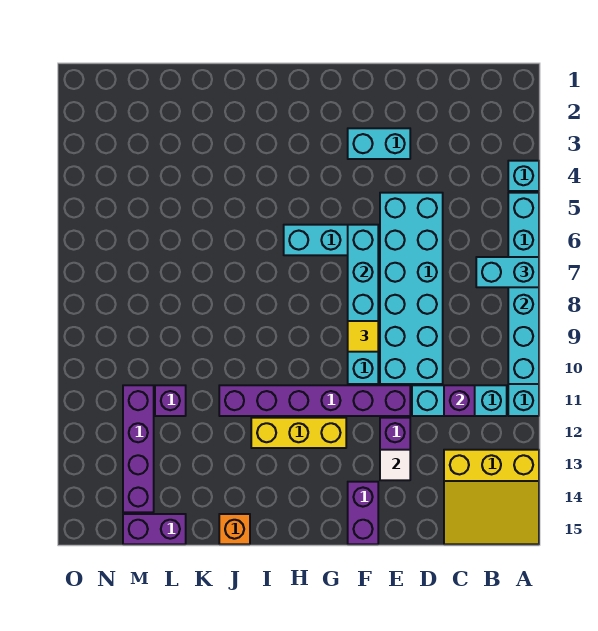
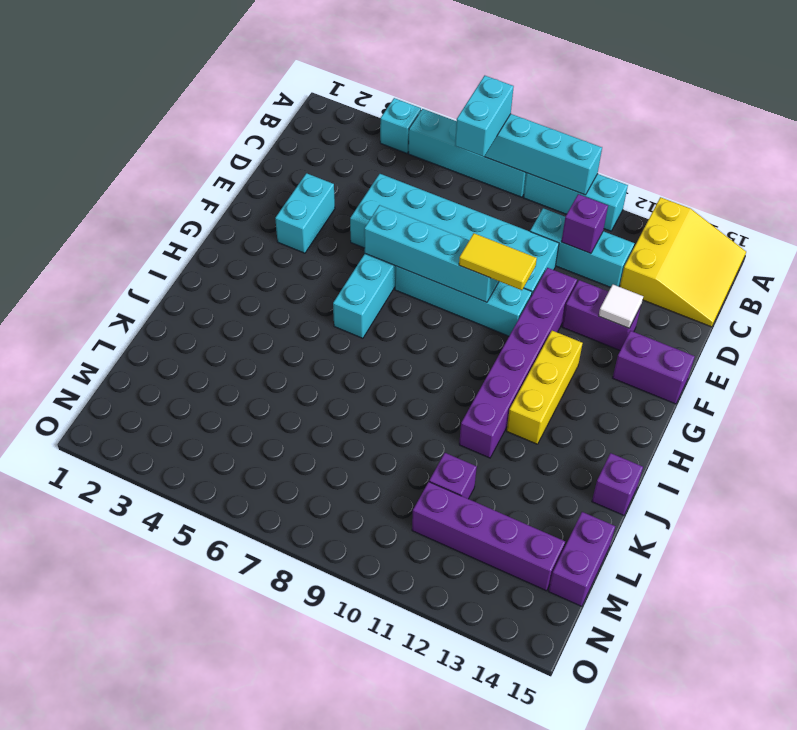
cyan 1x3 brick [412,385,507,416] -> cyan 1x3 brick turned to [530,208,634,287]
yellow 1x1 tile [348,321,378,352] -> yellow 1x2 tile [459,233,537,290]
orange 1x1 brick [219,514,250,544] -> purple 1x1 brick [592,453,643,515]

